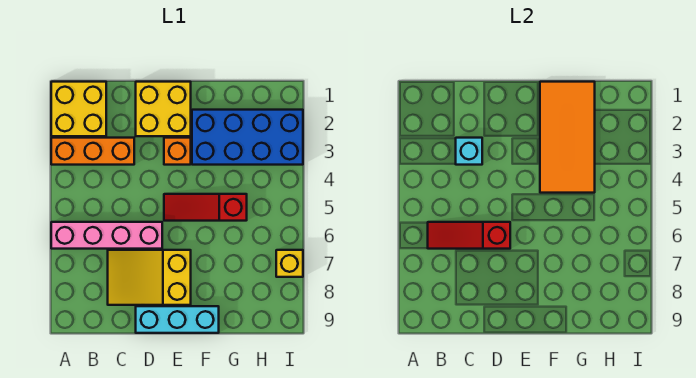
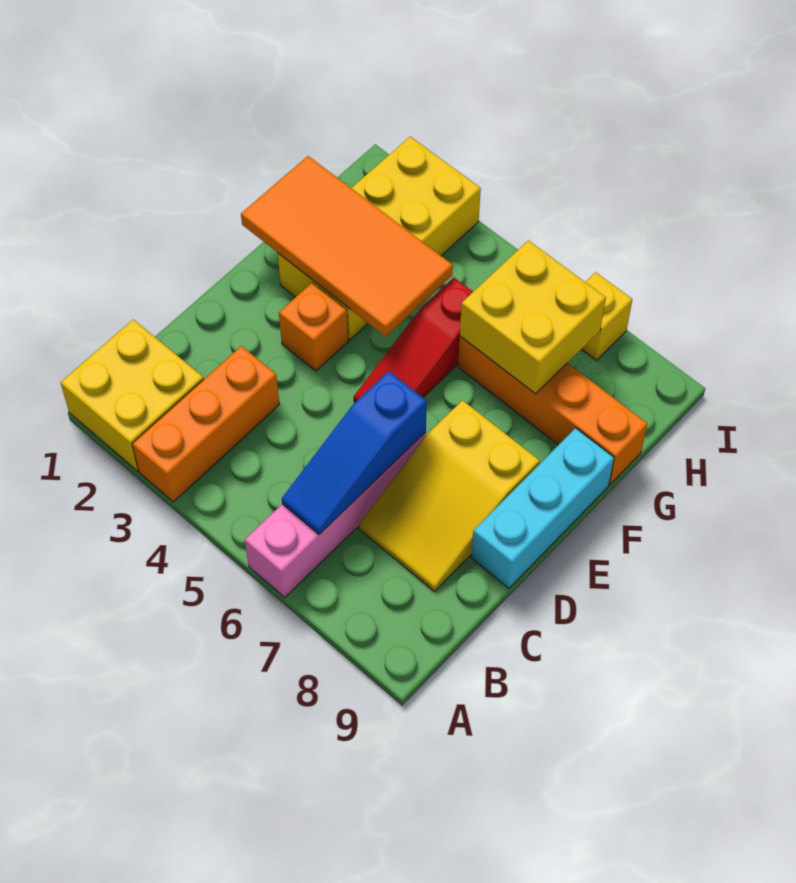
red 1x3 slope [428,222,510,249] -> blue 1x3 slope [282,371,427,534]
cyan 1x1 brick [456,138,482,165] -> none
yellow 2x2 brick [136,82,191,136] -> yellow 2x2 brick moved to [460,240,606,394]
blue 2x4 brick [192,110,303,165] -> yellow 2x4 brick [278,137,481,340]
none -> orange 1x4 brick [458,336,647,485]

